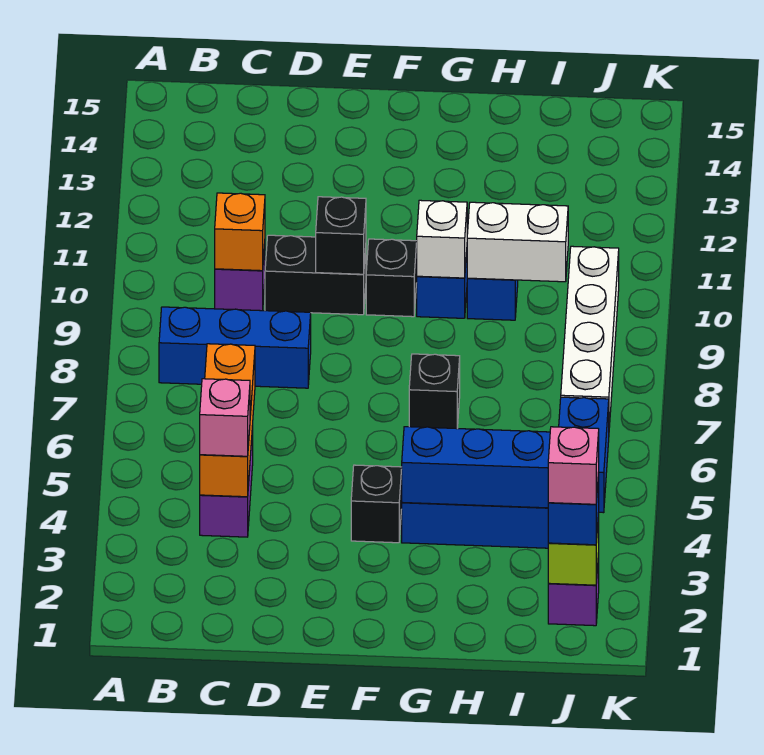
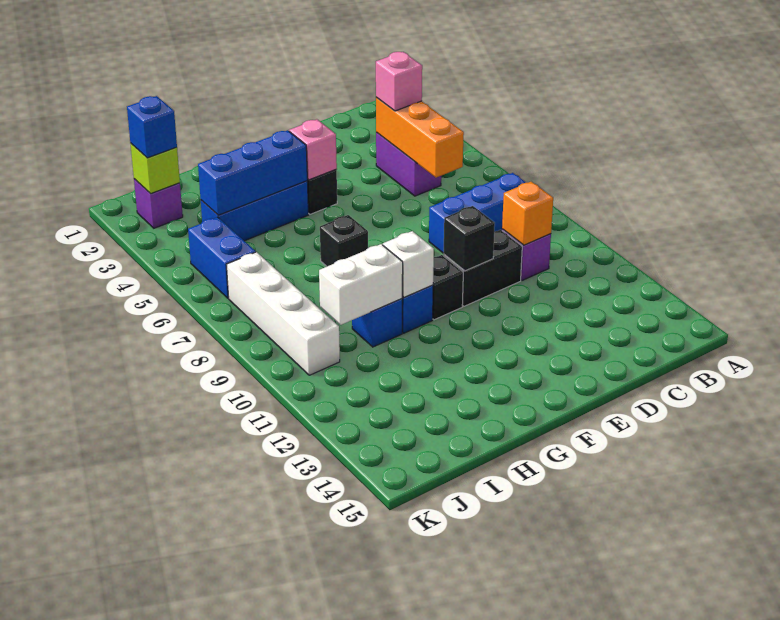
pink 1x1 brick [548,427,599,504] -> pink 1x1 brick moved to [289,119,337,180]

